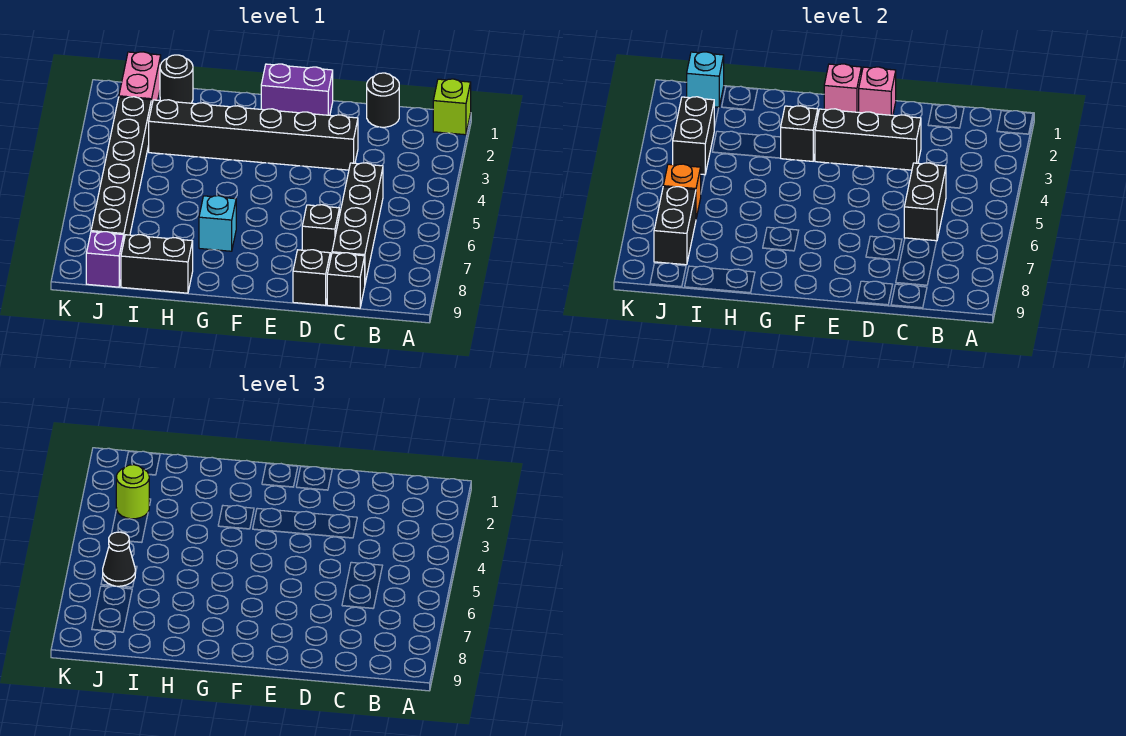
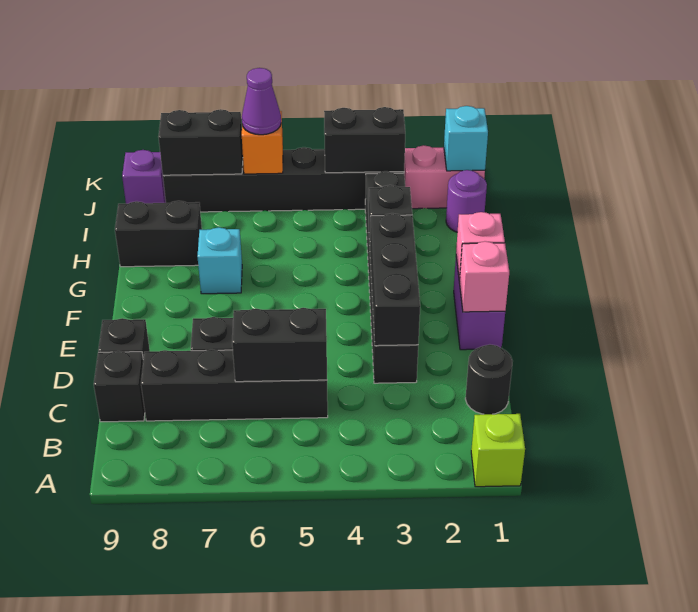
black 1x2 brick [121,235,193,293] -> black 1x2 brick turned to [115,201,202,267]
black 1x1 round brick [160,55,193,103] -> purple 1x1 round brick [446,170,487,232]
lime 1x1 round brick [116,465,149,519] -> none
black 1x1 cone [103,532,135,586] -> purple 1x1 cone [242,68,281,135]

